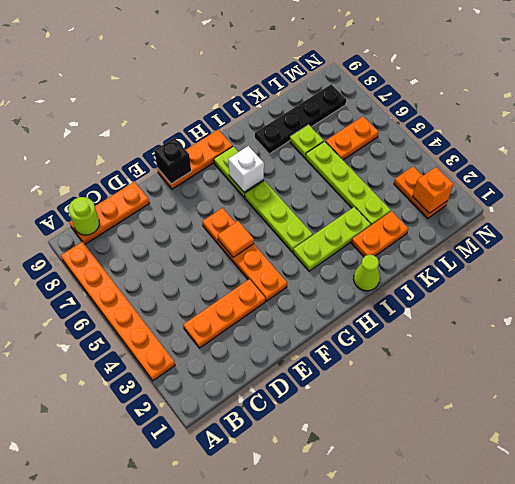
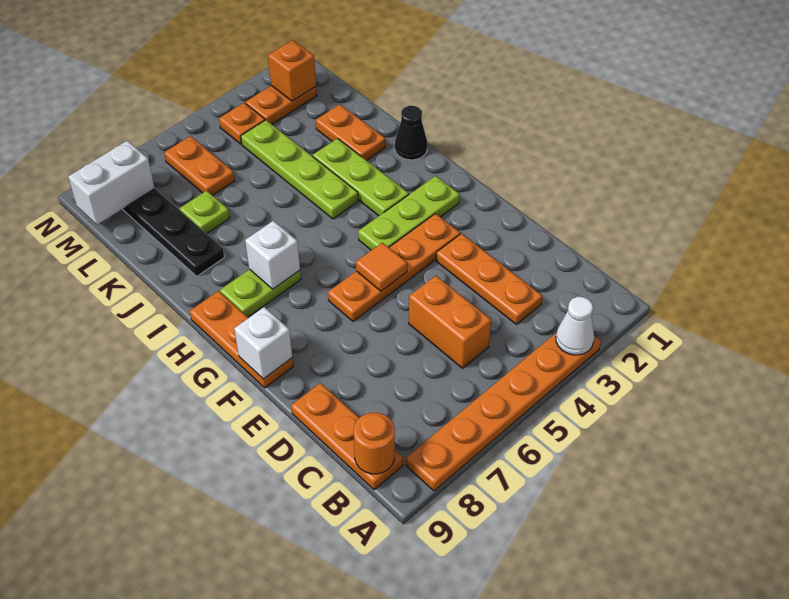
none -> white 1x1 cone [556,297,594,355]
lime 1x1 round brick [68,197,99,235] -> orange 1x1 round brick [354,413,395,474]
none -> orange 1x2 brick [409,276,491,368]
black 1x1 brick [154,138,191,184] -> white 1x1 brick [234,307,292,379]
lime 1x3 plate [245,181,313,252] -> lime 1x3 plate moved to [358,176,460,250]
lime 1x1 cone [353,255,380,291] -> black 1x1 cone [395,106,427,160]
lime 1x4 plate [305,141,391,225] -> lime 1x4 plate turned to [241,120,358,219]
none -> orange 1x1 plate [219,103,265,144]
none -> white 1x2 brick [68,141,155,225]

